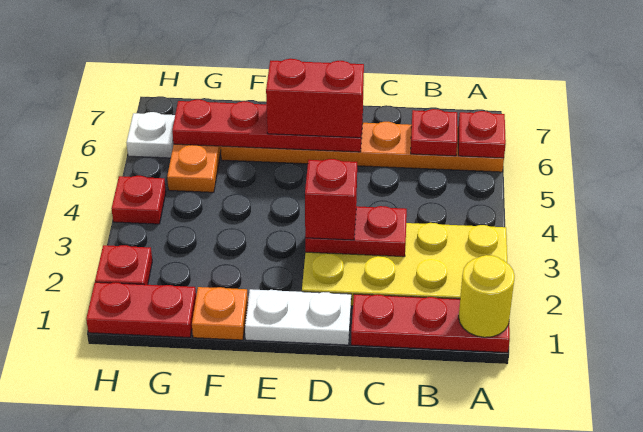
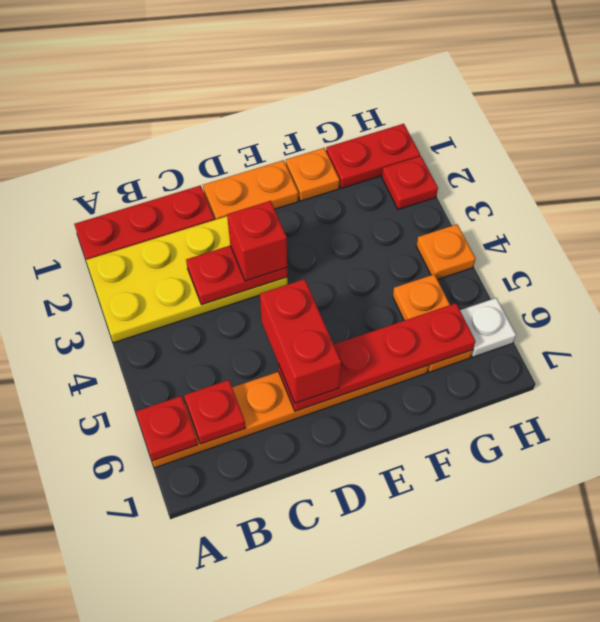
yellow 1x1 round brick [459,255,515,337] -> none
white 1x2 plate [245,289,351,345] -> orange 1x2 plate [203,160,298,220]
red 1x2 brick [266,59,364,138] -> red 1x2 brick turned to [260,279,341,403]
red 1x1 plate [111,176,166,224] -> orange 1x1 plate [416,224,476,280]

